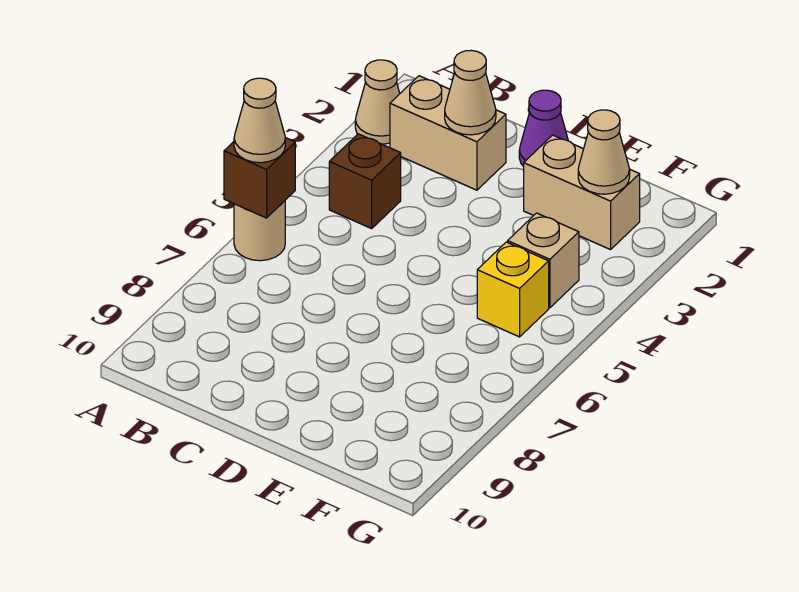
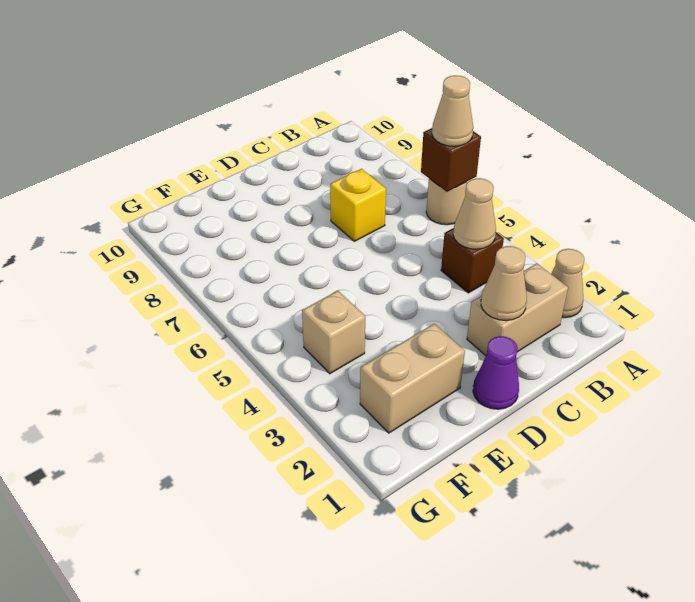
tan 1x1 cone [578,110,630,194] -> tan 1x1 cone moved to [453,178,496,249]
yellow 1x1 brick [477,242,549,337] -> yellow 1x1 brick moved to [330,169,386,241]

